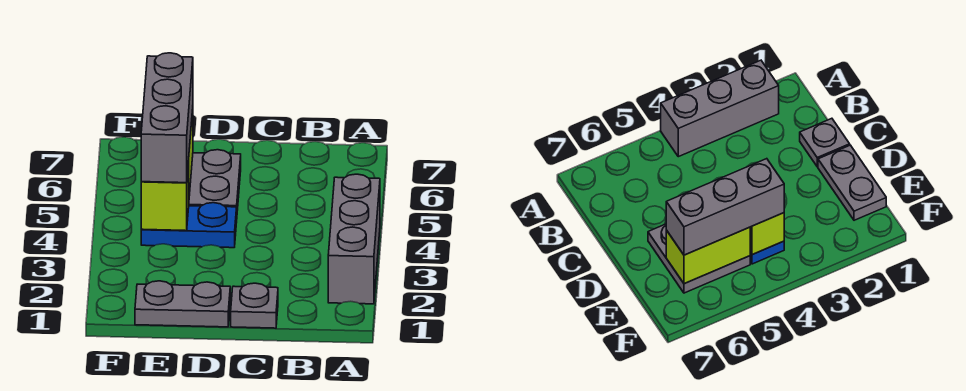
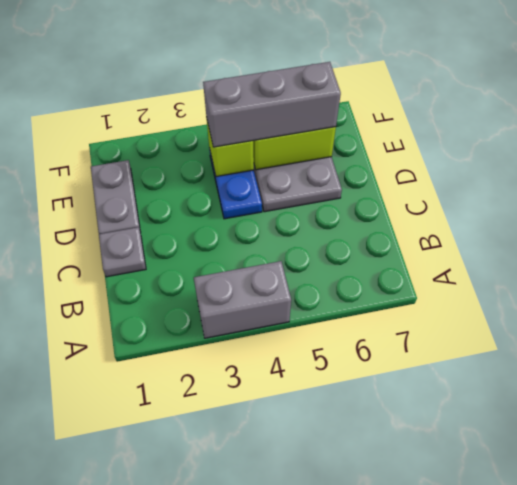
grey 1x3 brick [328,174,380,304] -> grey 1x2 brick [194,261,291,338]

